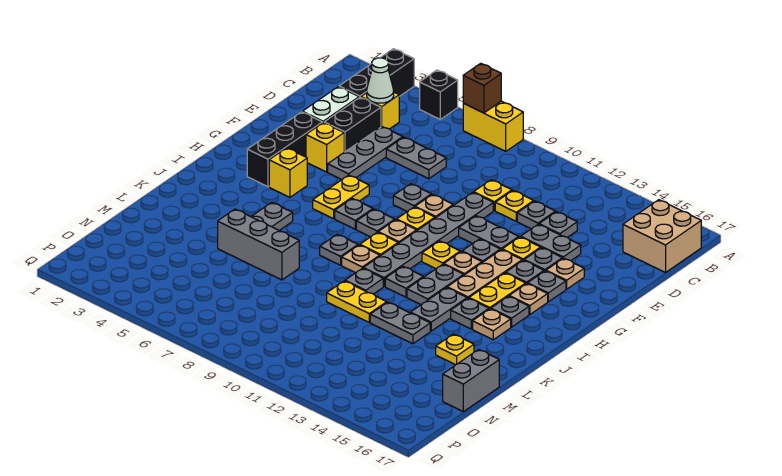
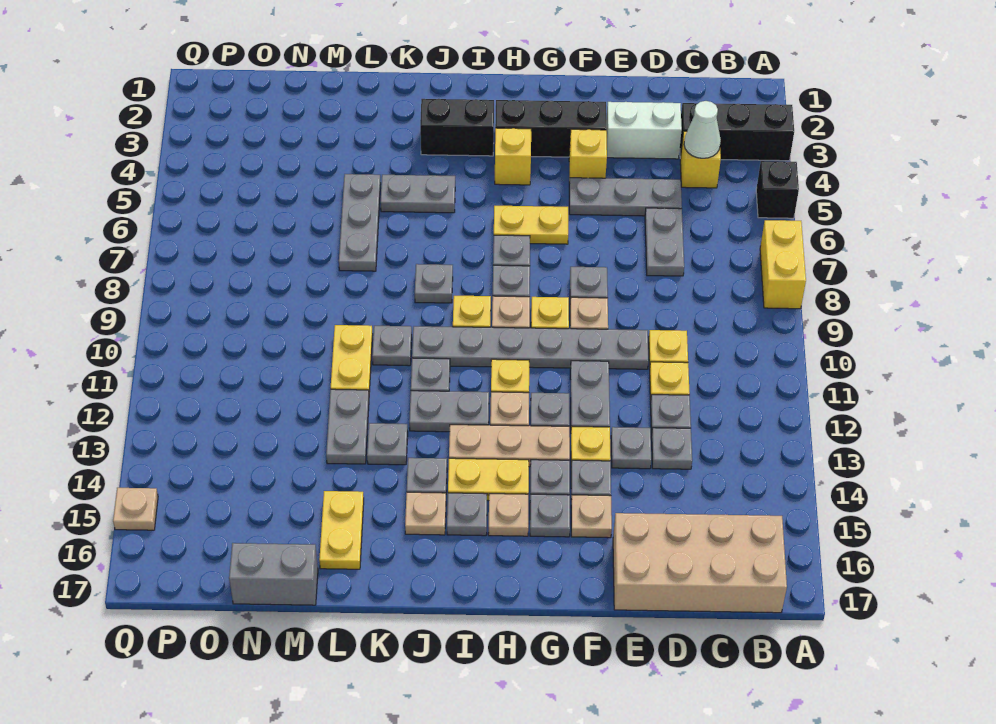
brown 1x1 brick [463,63,501,113] -> none
tan 2x2 brick [623,200,701,273] -> tan 2x4 brick [613,513,787,613]
black 1x2 brick [324,97,381,152] -> black 1x2 brick moved to [420,99,494,156]
grey 1x2 plate [521,224,581,260] -> grey 1x1 plate [611,427,651,469]
tan 1x1 plate [342,245,380,273] -> tan 1x1 plate moved to [113,488,158,530]
grey 1x2 plate [411,288,467,331] -> grey 1x1 plate [367,423,408,465]
grey 1x3 brick [218,209,299,280] -> grey 1x3 plate [339,174,381,271]
yellow 1x1 plate [436,334,474,365] -> yellow 1x2 plate [319,491,364,569]

